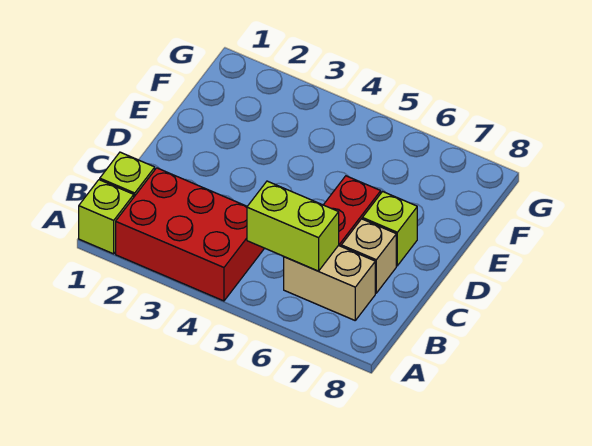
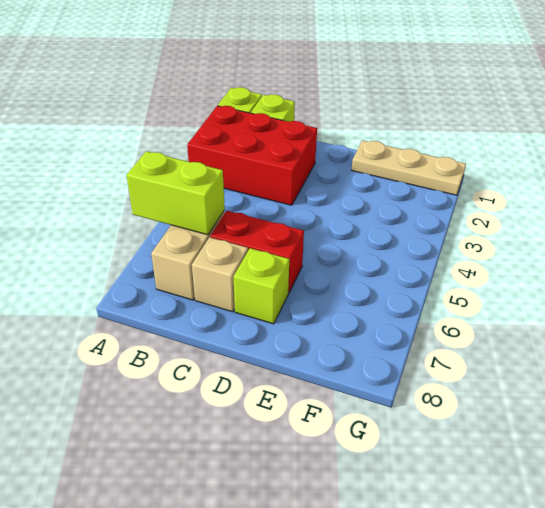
red 2x3 brick [116,168,264,301] -> red 2x3 brick turned to [187,106,317,205]
lime 1x2 brick [247,181,339,271] -> lime 1x2 brick turned to [126,151,225,235]
none -> tan 1x3 plate [352,140,466,195]

